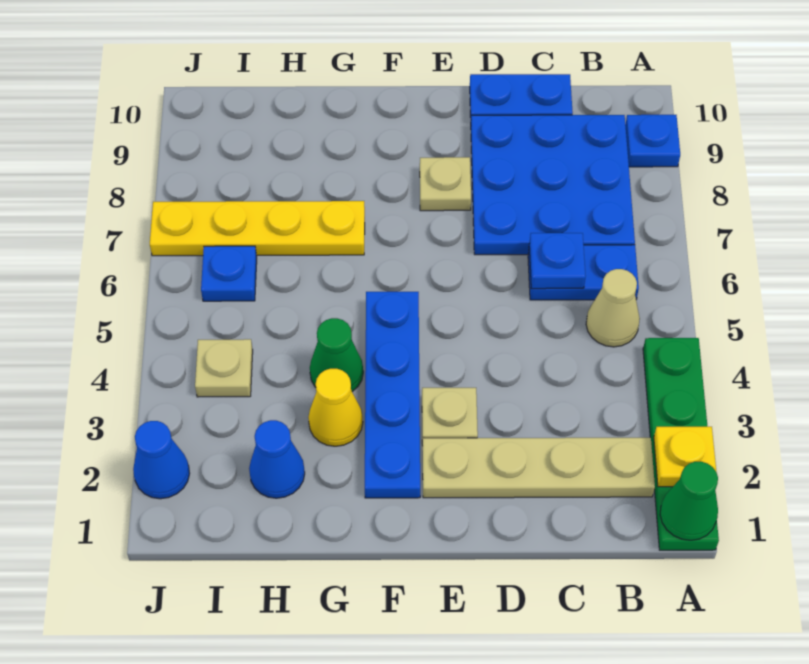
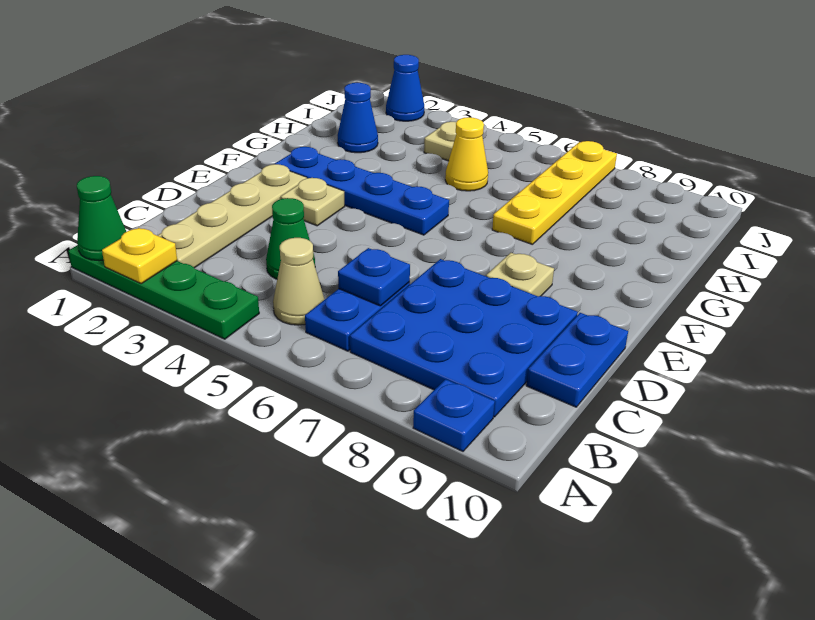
yellow 1x1 cone [308,369,363,446] -> yellow 1x1 cone moved to [445,117,488,191]
green 1x1 cone [310,318,363,392] -> green 1x1 cone moved to [266,198,315,279]
blue 1x1 plate [201,246,257,301] -> none

